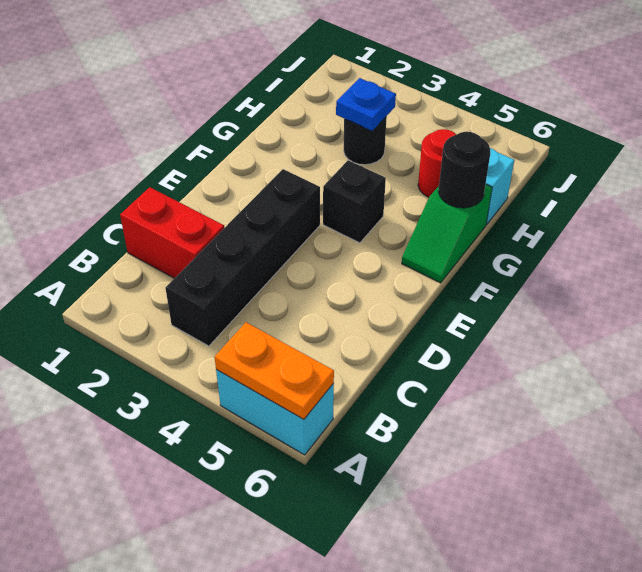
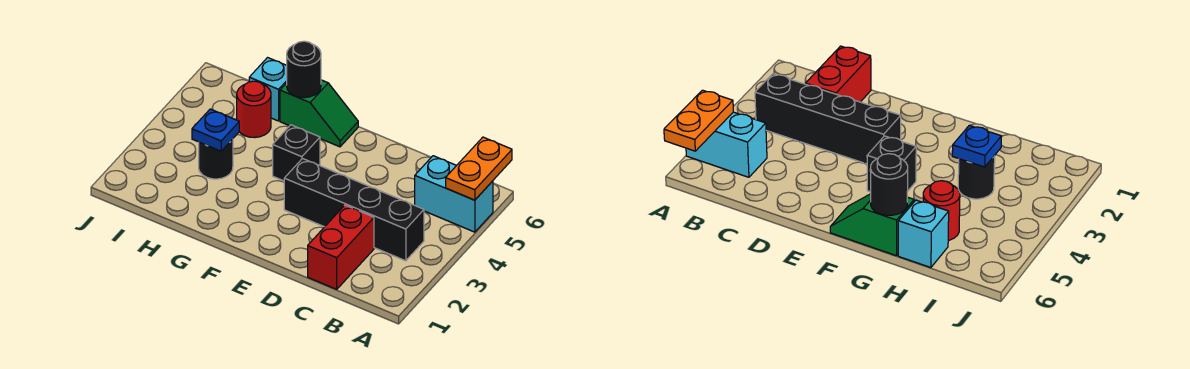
cyan 1x2 brick [216,370,334,455] -> cyan 1x2 brick turned to [415,156,493,232]

